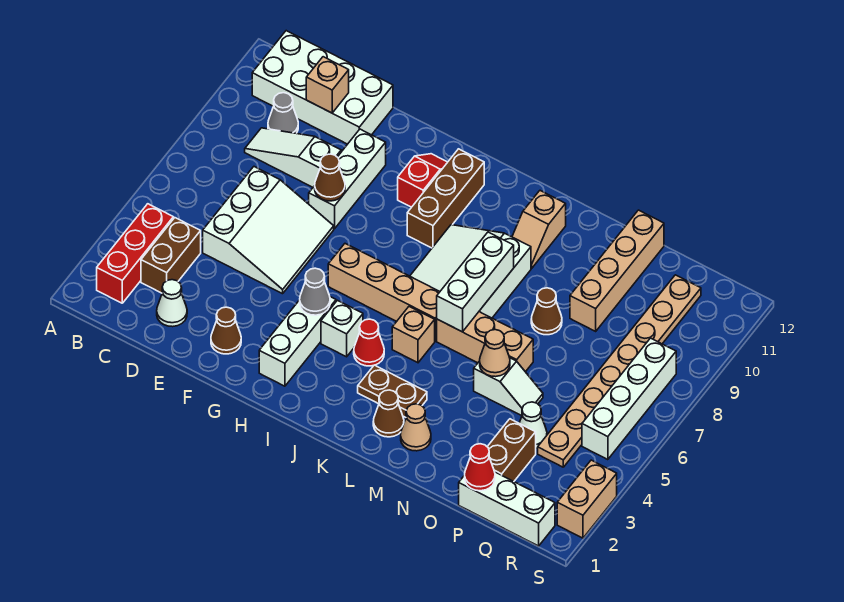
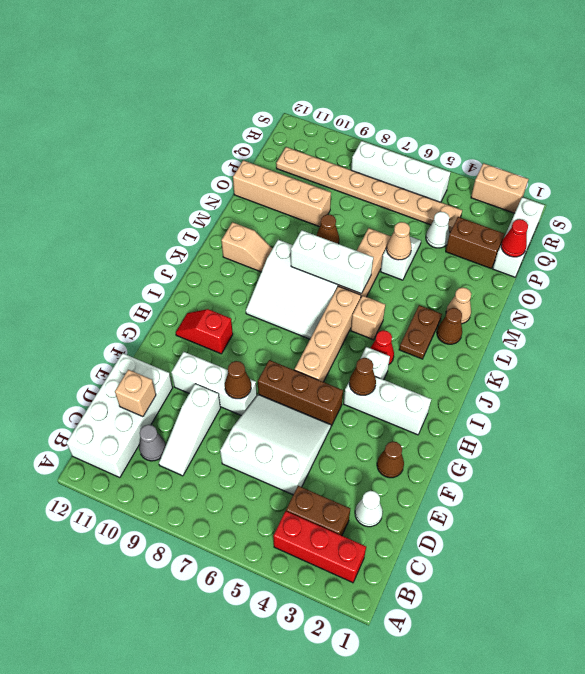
grey 1x1 cone [300,268,330,315] -> brown 1x1 cone [349,358,376,395]
brown 1x3 brick [407,149,484,248] -> brown 1x3 brick moved to [258,360,343,426]

